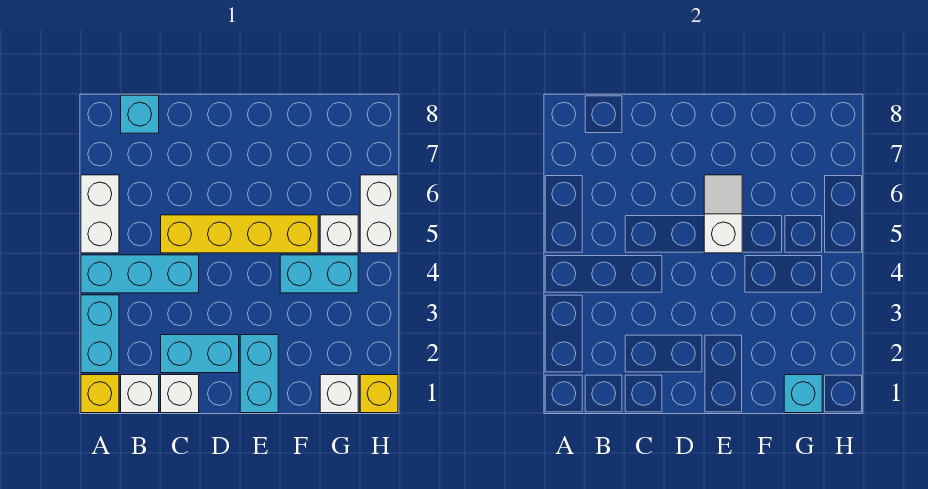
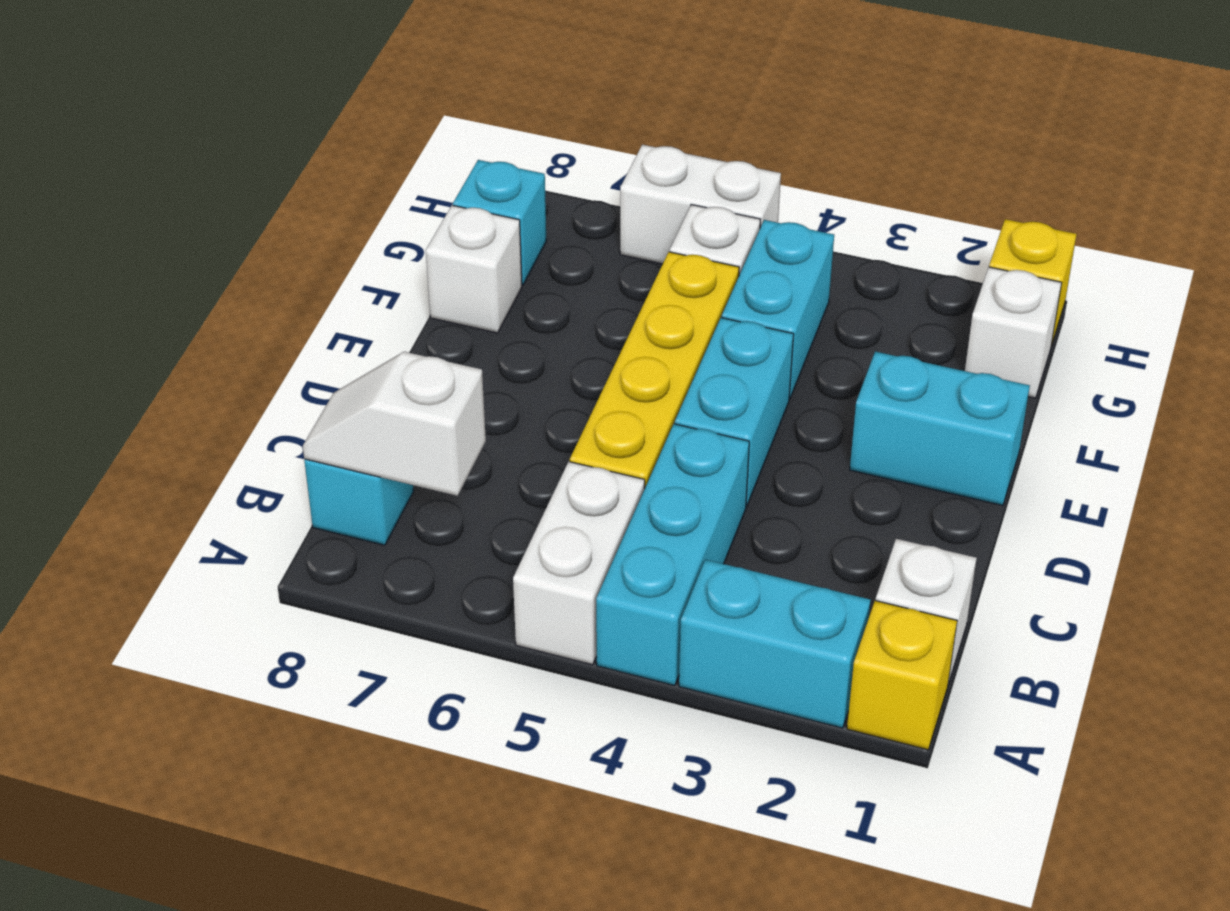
white 1x2 brick [81,175,119,253] -> white 1x2 brick turned to [513,462,645,665]
white 1x1 brick [161,375,199,413] -> white 1x1 brick moved to [426,205,522,333]
cyan 1x2 brick [161,335,239,373] -> cyan 1x2 brick moved to [675,318,794,506]
white 1x2 slope [704,175,742,253] -> white 1x2 slope moved to [303,352,486,496]
cyan 1x1 brick [784,375,822,413] -> cyan 1x1 brick moved to [453,160,546,285]

